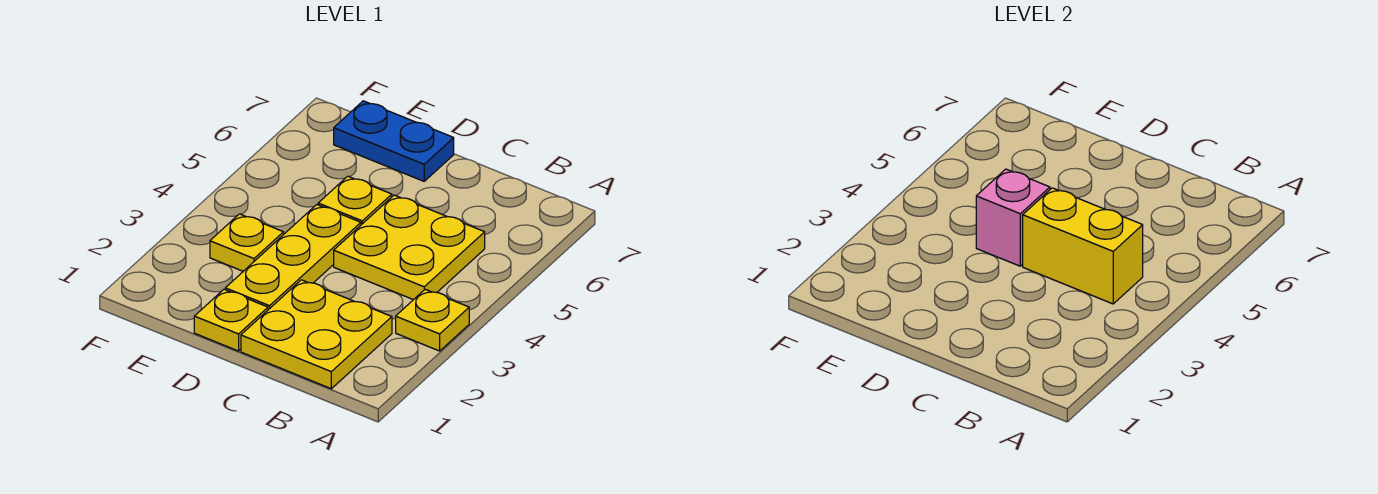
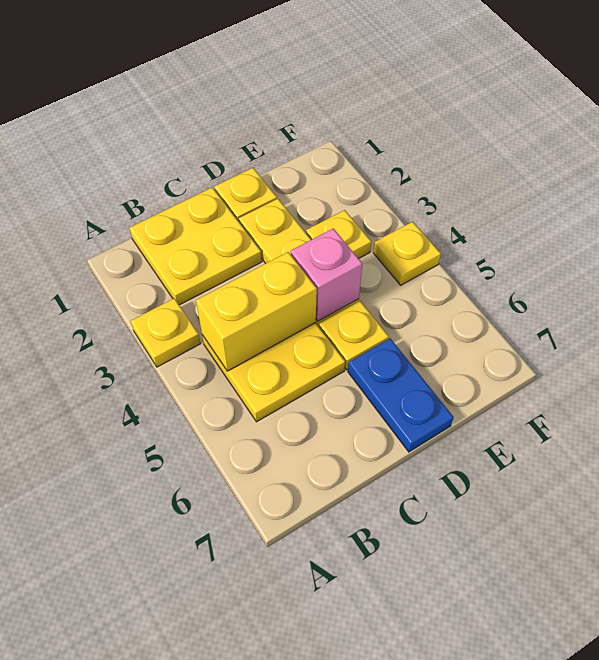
blue 1x2 plate [334,101,454,181] -> blue 1x2 plate turned to [348,338,454,452]
none -> yellow 1x1 plate [373,222,441,285]

